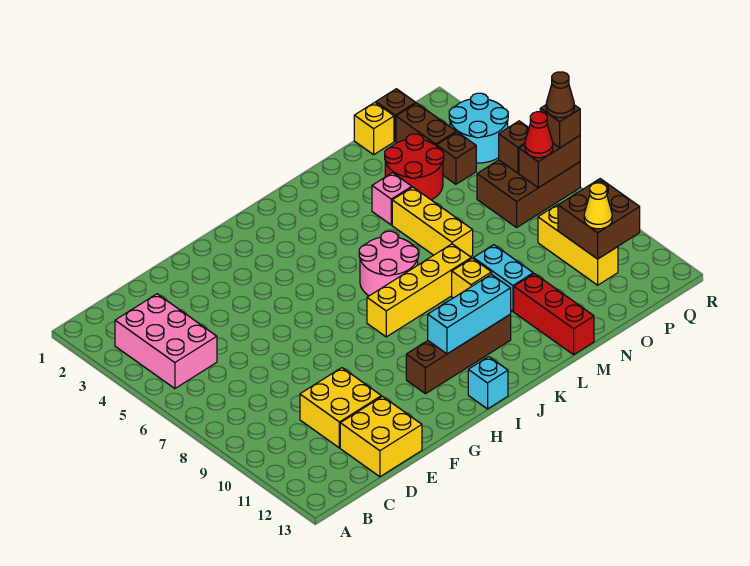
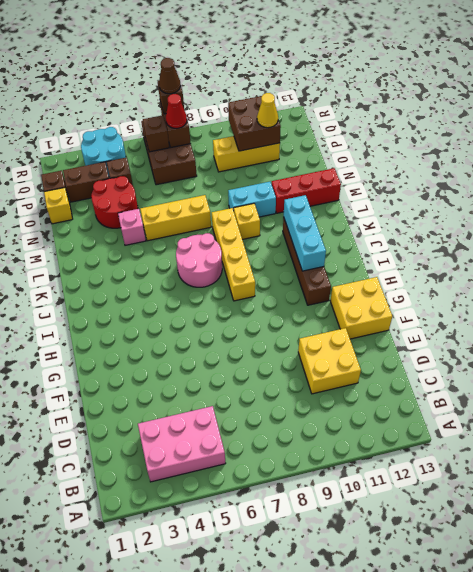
yellow 2x2 brick [340,396,422,477] -> yellow 2x2 brick moved to [330,277,392,339]
cyan 1x1 brick [468,357,508,409] -> none

